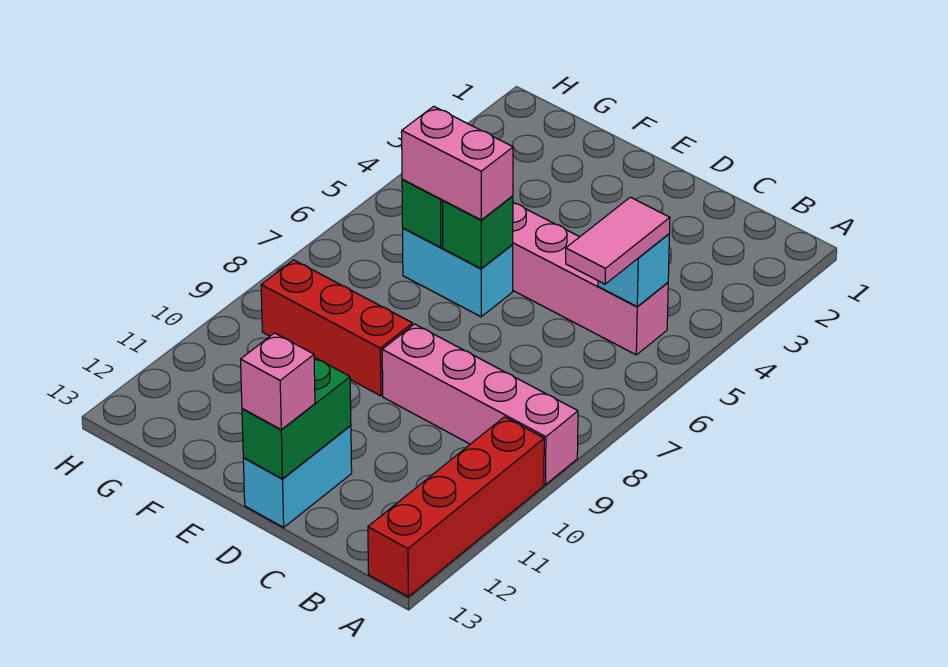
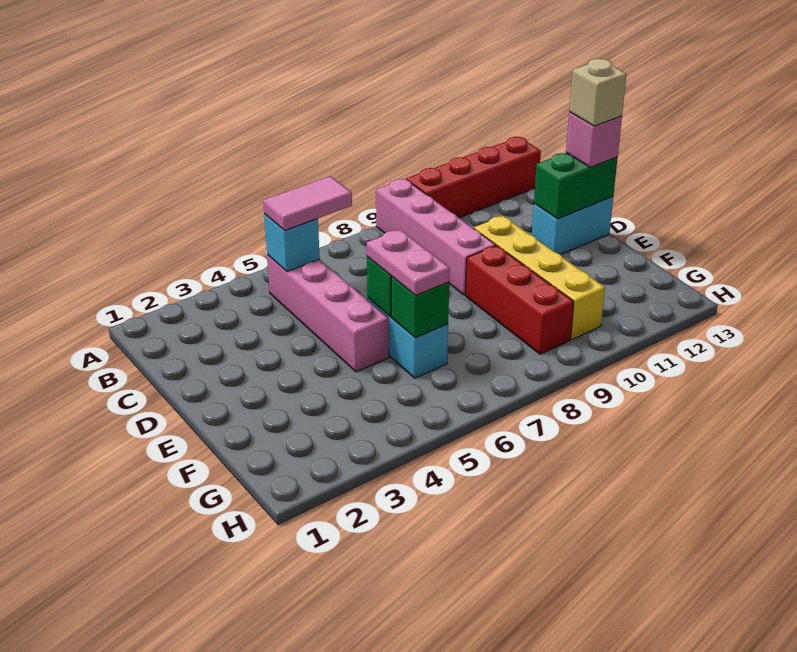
none -> yellow 1x4 brick [474,216,605,340]
none -> tan 1x1 brick [569,59,627,126]
pink 1x2 brick [402,106,513,220] -> pink 1x2 plate [367,230,450,296]

